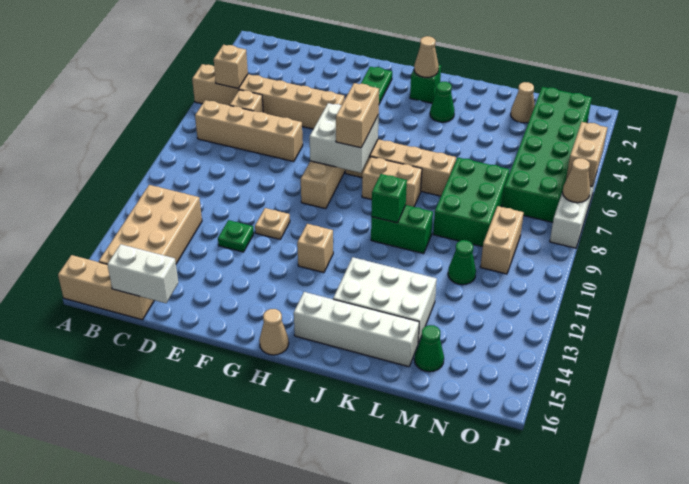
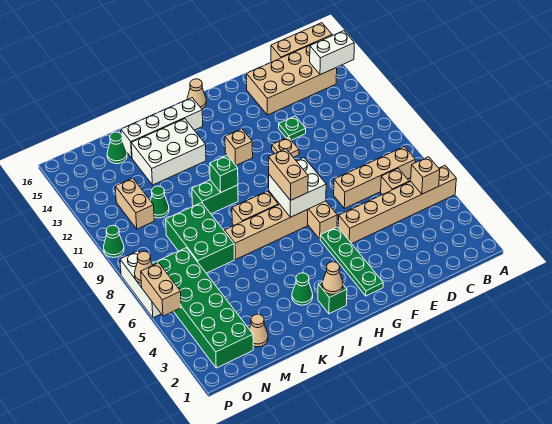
tan 2x4 brick [99,185,202,264] -> tan 2x4 brick turned to [246,43,337,115]
white 1x2 brick [107,244,178,303] -> white 1x2 brick moved to [310,31,354,75]
tan 1x2 brick [481,206,524,274] -> tan 1x2 brick moved to [115,178,154,229]
none -> green 1x1 cone [104,225,124,257]

